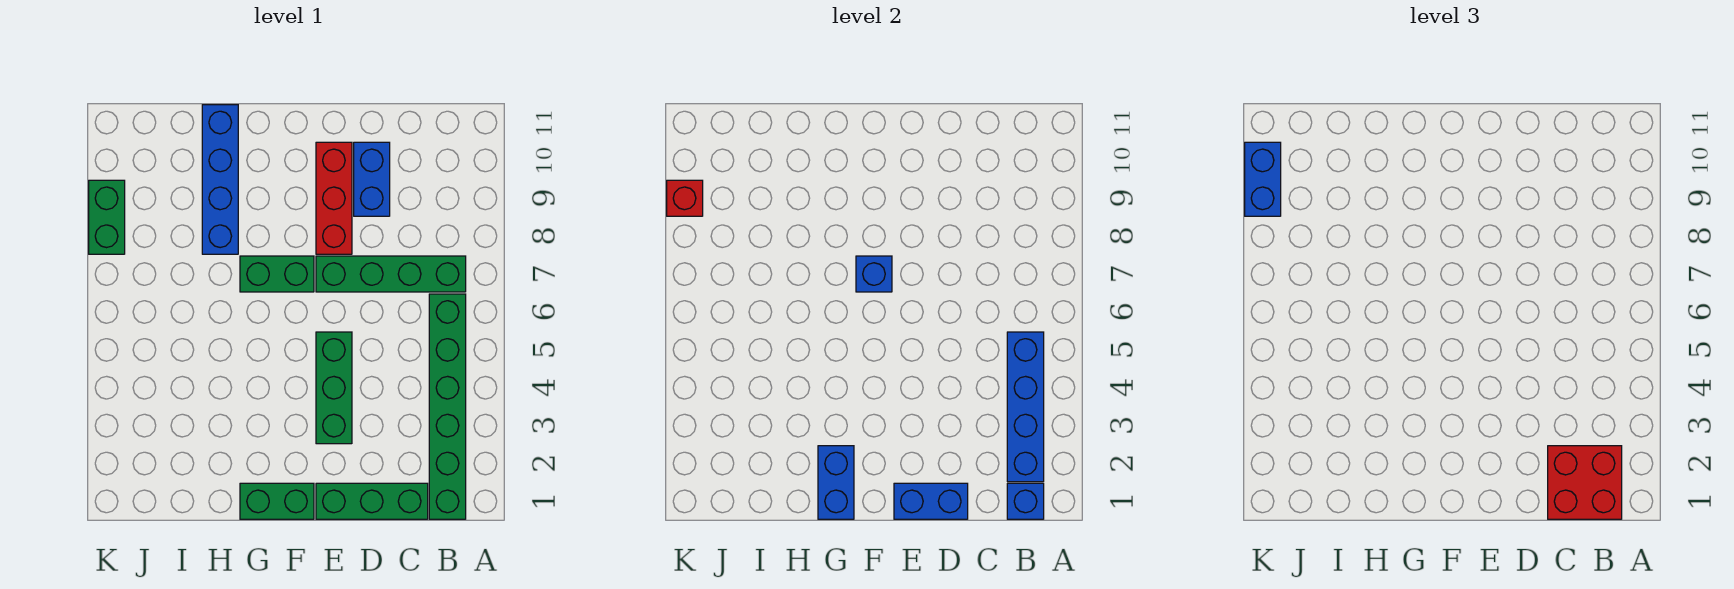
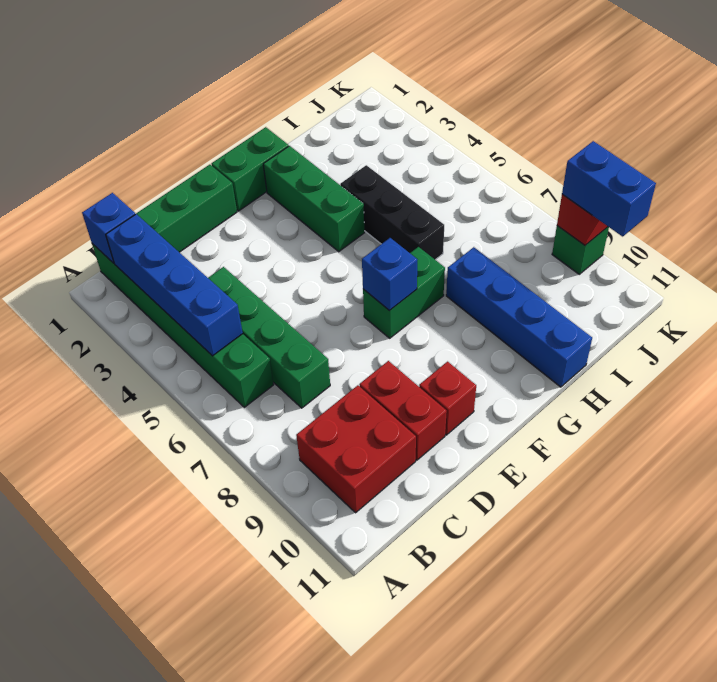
red 2x2 brick [1548,446,1622,519] -> red 2x2 brick moved to [296,385,416,513]
green 1x4 brick [316,256,466,292] -> green 1x4 brick turned to [208,267,330,408]
blue 1x2 brick [894,483,968,519] -> none
blue 1x2 brick [354,142,390,216] -> red 1x2 brick [359,361,447,460]
green 1x3 brick [316,332,352,444] -> green 1x3 brick moved to [263,146,365,252]
red 1x3 brick [316,142,352,254] -> red 1x1 brick [419,362,476,435]
blue 1x2 brick [818,446,854,519] -> none
none -> black 1x3 brick [340,165,444,260]
green 1x2 brick [89,180,125,254] -> green 1x1 brick [552,226,609,274]

